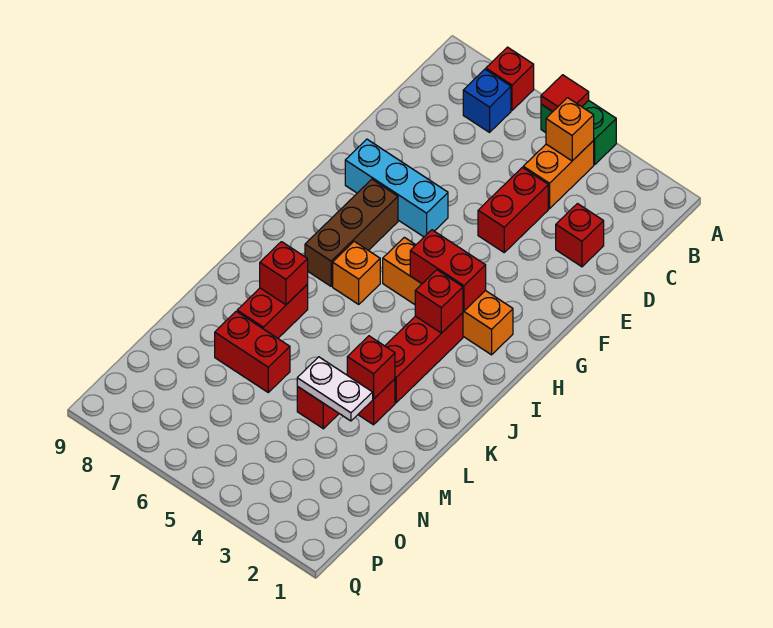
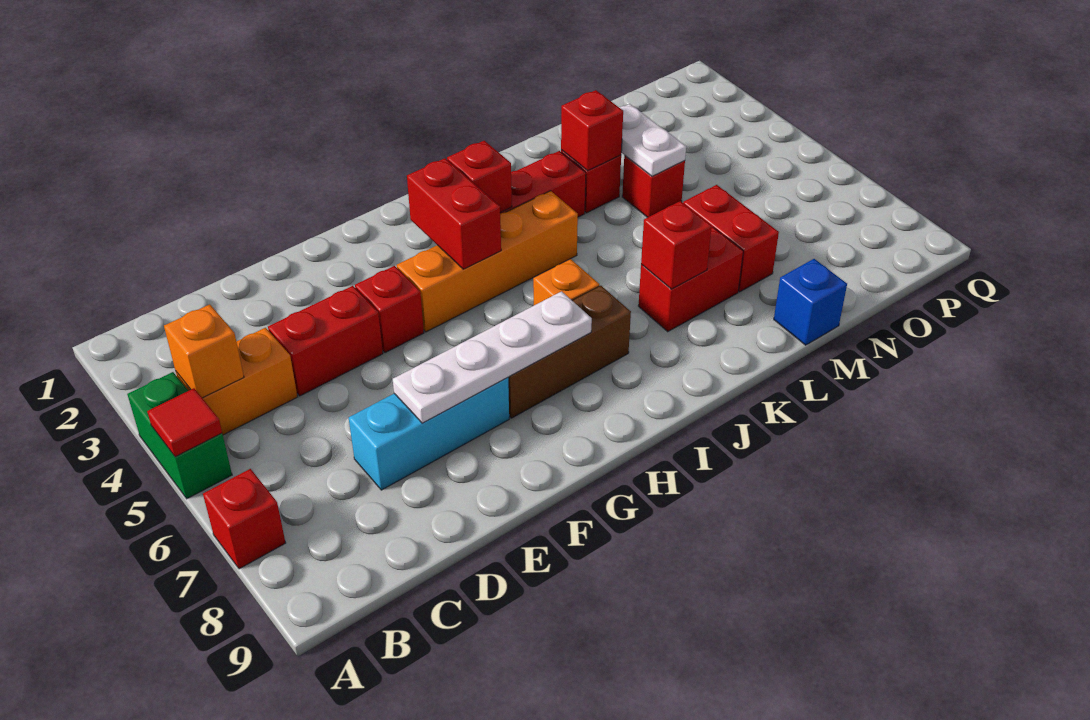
blue 1x1 brick [463,69,511,132] -> blue 1x1 brick moved to [774,259,847,345]
red 1x1 brick [556,204,604,267] -> red 1x1 brick moved to [355,266,424,353]
none -> white 1x4 plate [393,291,592,423]
cyan 1x3 brick [345,139,448,237] -> cyan 1x3 brick turned to [349,377,509,490]
orange 1x4 brick [383,237,513,355] -> orange 1x4 brick turned to [397,191,578,332]

